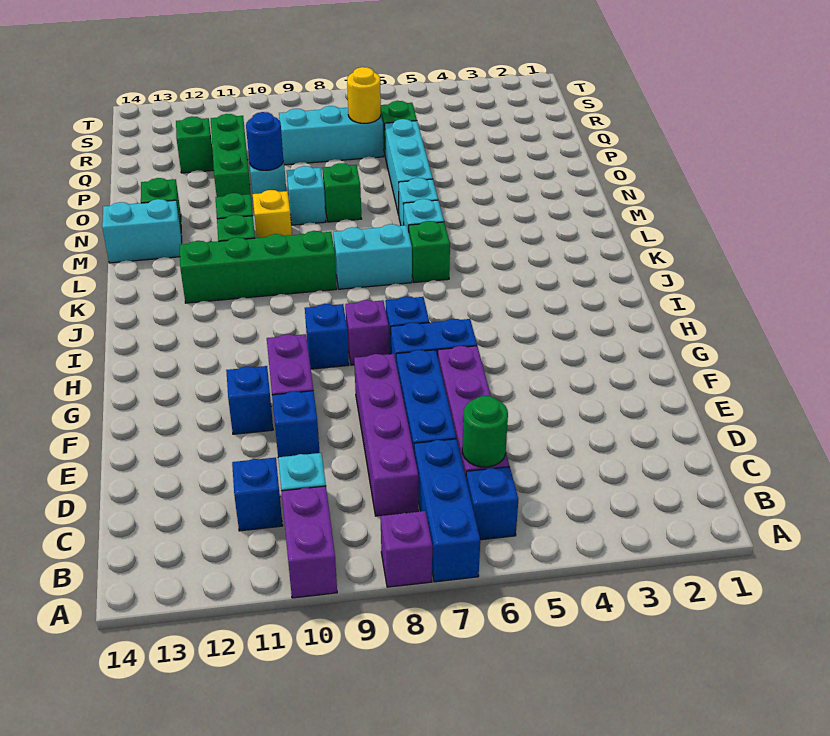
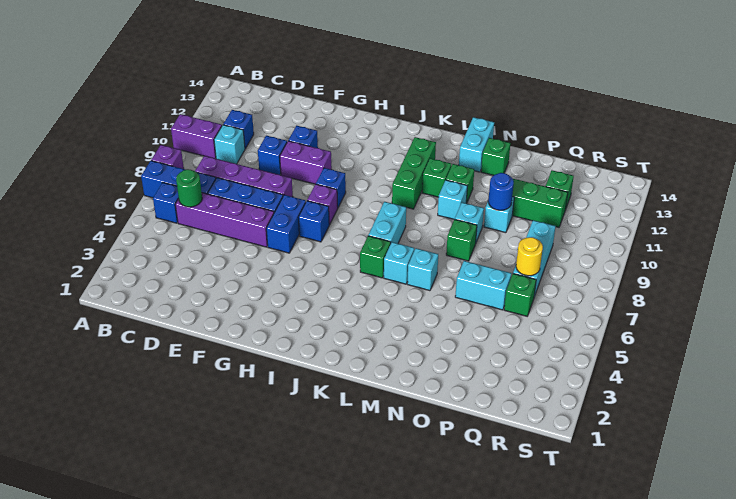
green 1x4 brick [180,231,337,303] -> green 1x3 brick [392,137,436,209]
yellow 1x1 brick [253,190,292,238] -> cyan 1x1 brick [438,180,468,219]
cyan 1x3 brick [385,119,433,215] -> cyan 1x2 brick [455,261,512,310]

